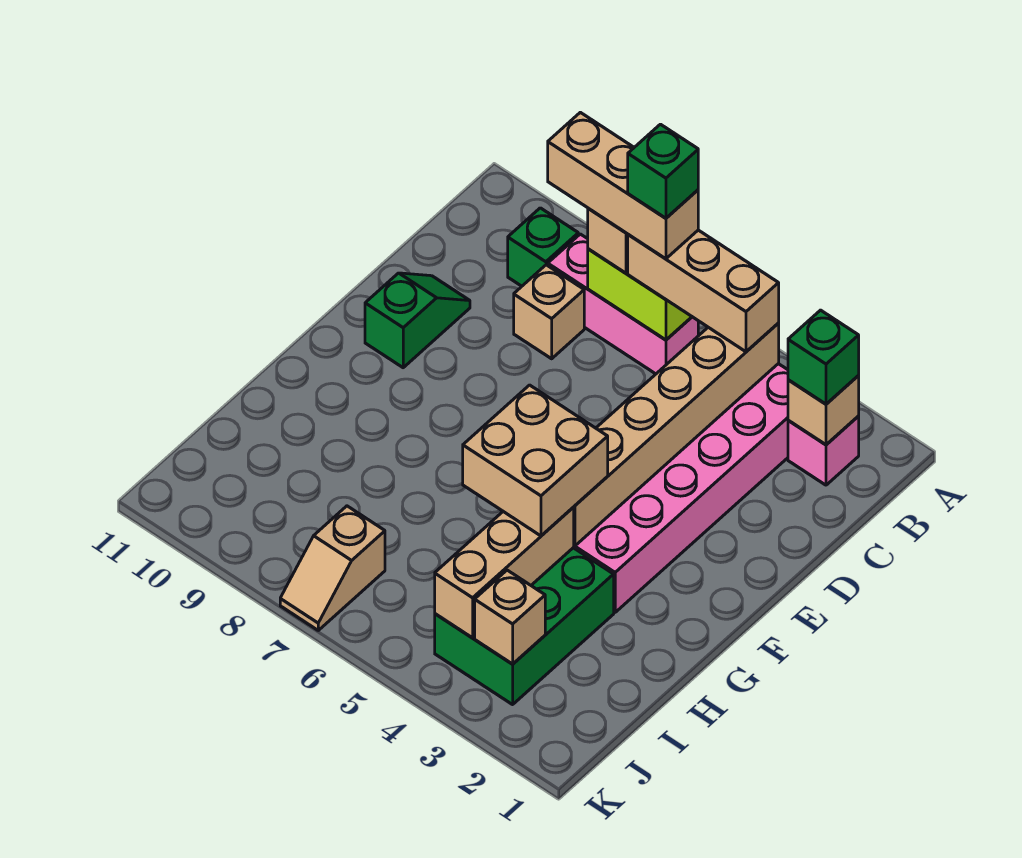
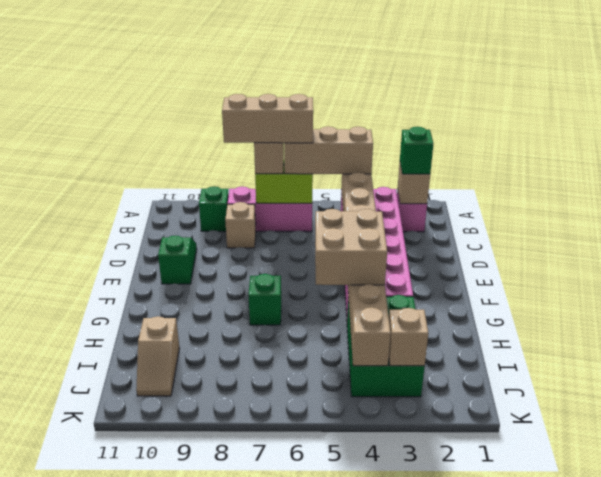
green 1x1 brick [628,124,698,218] -> green 1x1 brick moved to [249,274,281,325]
tan 1x2 slope [280,506,385,630] -> tan 1x2 slope moved to [136,316,179,396]

